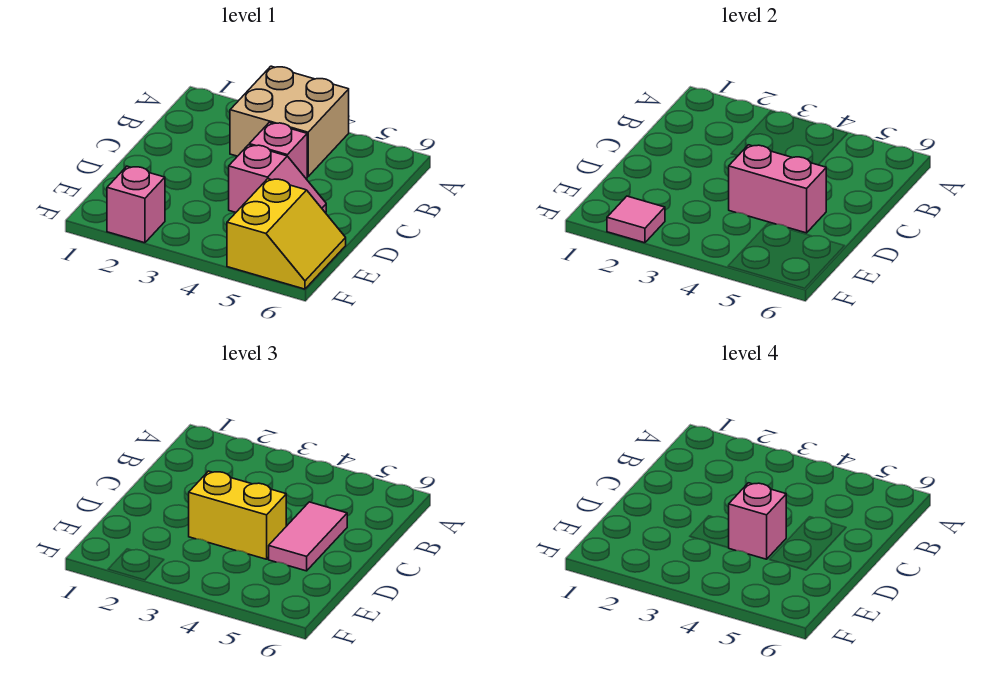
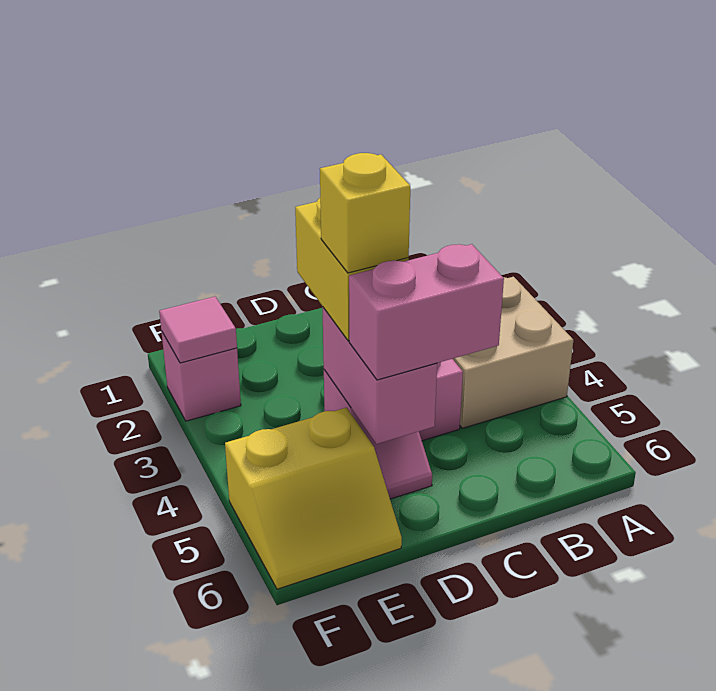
pink 1x2 tile [269,502,347,571] -> pink 1x2 brick [349,244,504,380]
pink 1x1 brick [729,483,786,559] -> yellow 1x1 brick [320,153,410,273]

